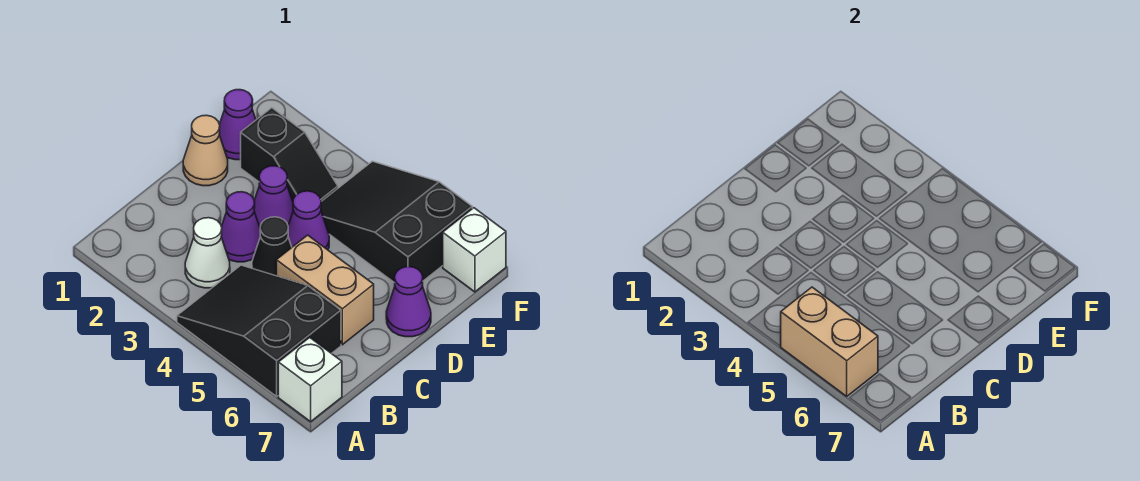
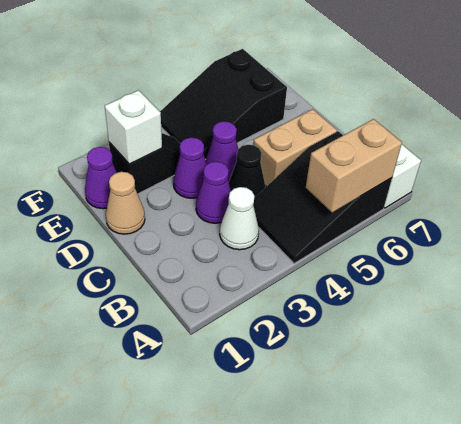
purple 1x1 cone [386,267,431,337] -> none
white 1x1 brick [443,208,506,292] -> white 1x1 brick moved to [105,90,162,164]

